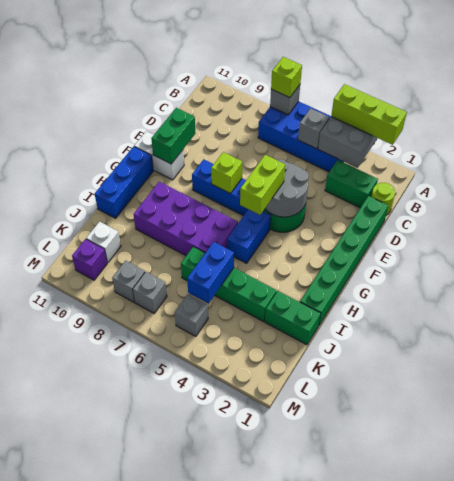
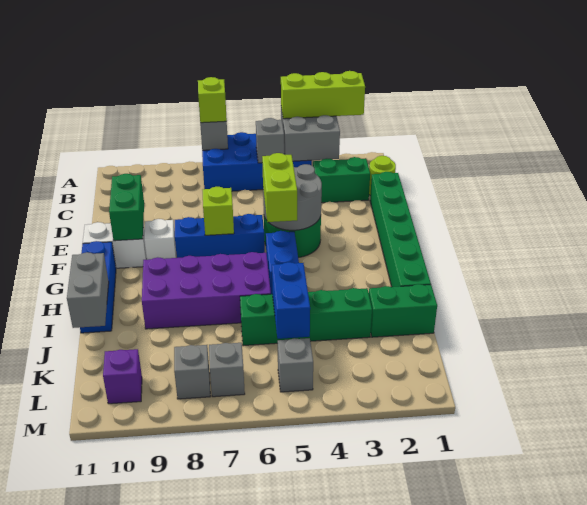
none -> grey 1x2 brick [67,252,109,328]
white 1x1 brick [86,222,121,263] -> white 1x1 brick moved to [144,219,176,260]

